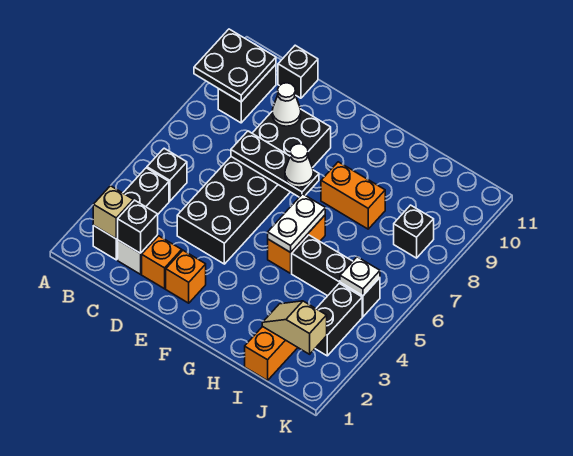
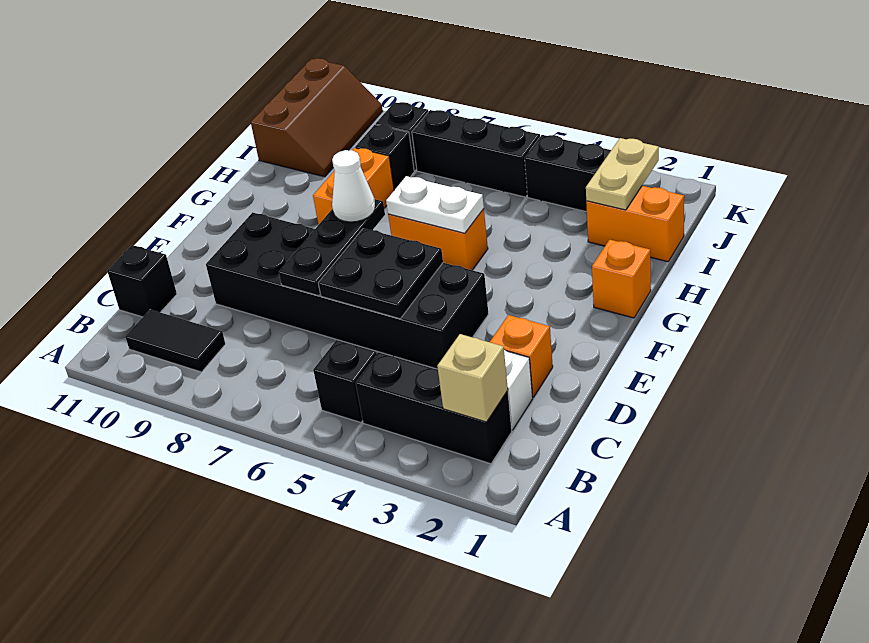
black 2x2 plate [194,29,276,102] -> black 2x2 plate moved to [318,228,443,319]
black 1x2 brick [218,65,276,123] -> black 1x2 tile [125,310,225,372]
black 1x1 brick [118,200,158,253] -> black 1x1 brick moved to [356,125,414,190]
white 1x1 cone [272,83,301,126] -> none
orange 1x1 brick [166,250,206,303] -> orange 1x1 brick moved to [592,240,651,318]
black 1x3 brick [292,235,380,317] -> black 1x3 brick turned to [412,110,540,197]
tan 1x2 slope [262,301,327,354] -> tan 1x2 plate [586,138,659,210]
none -> brown 2x3 slope [251,58,383,177]
white 1x1 plate [340,257,380,296] -> none

